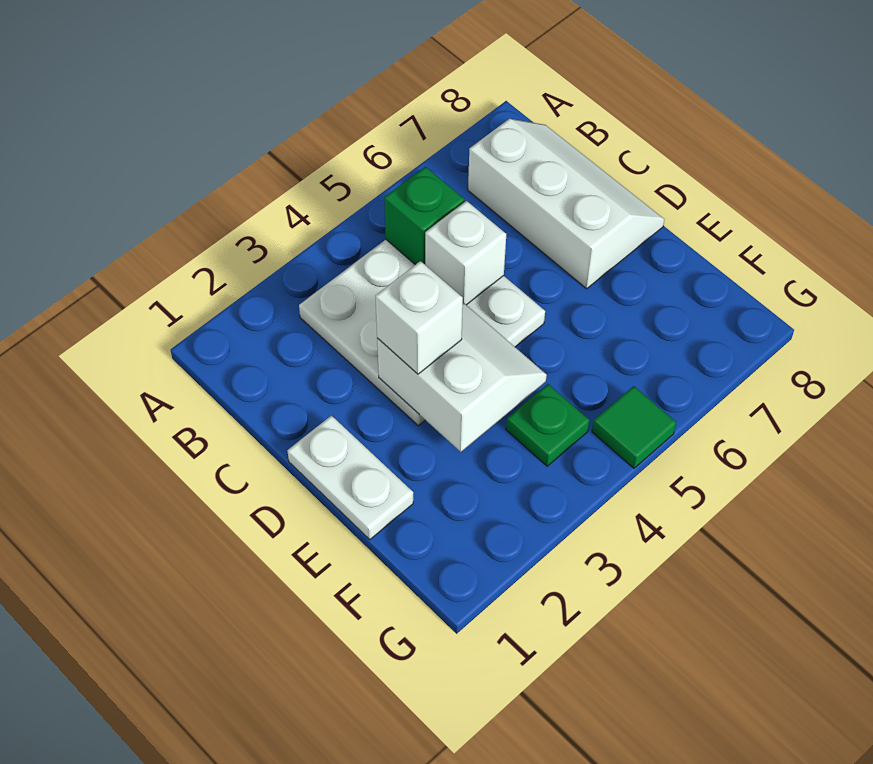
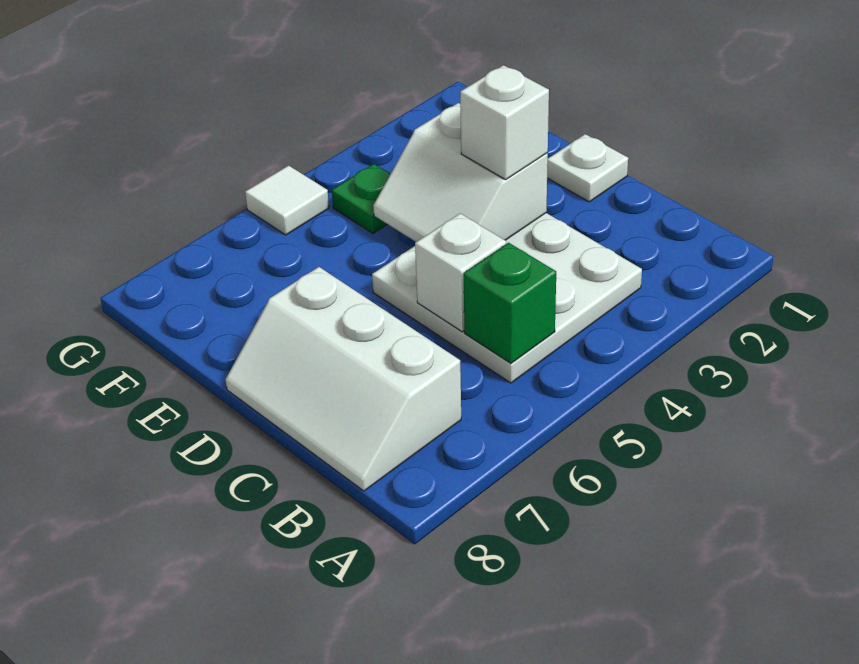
white 1x2 plate [287,416,413,540] -> white 1x1 plate [547,134,628,202]
green 1x1 tile [592,386,676,468] -> white 1x1 tile [245,166,329,235]

